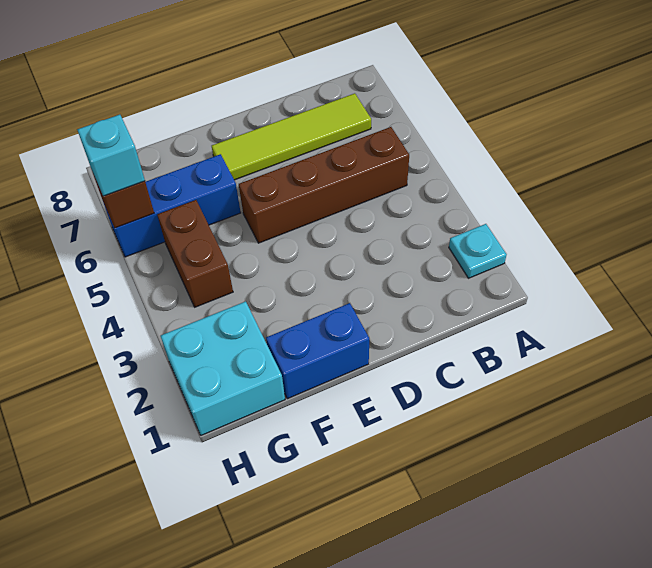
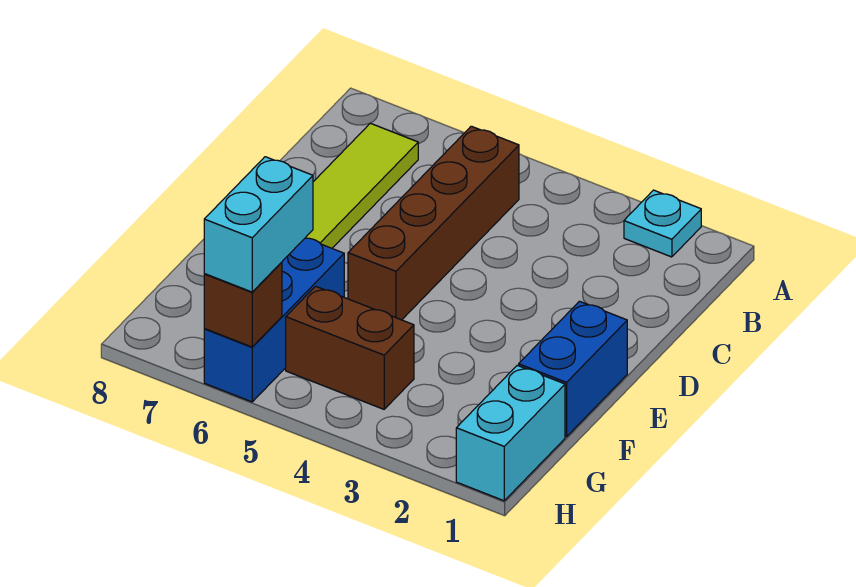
cyan 2x2 brick [161,301,285,435] -> cyan 1x2 brick [456,365,565,501]
cyan 1x1 brick [77,115,145,196] -> cyan 1x2 brick [204,157,313,292]

